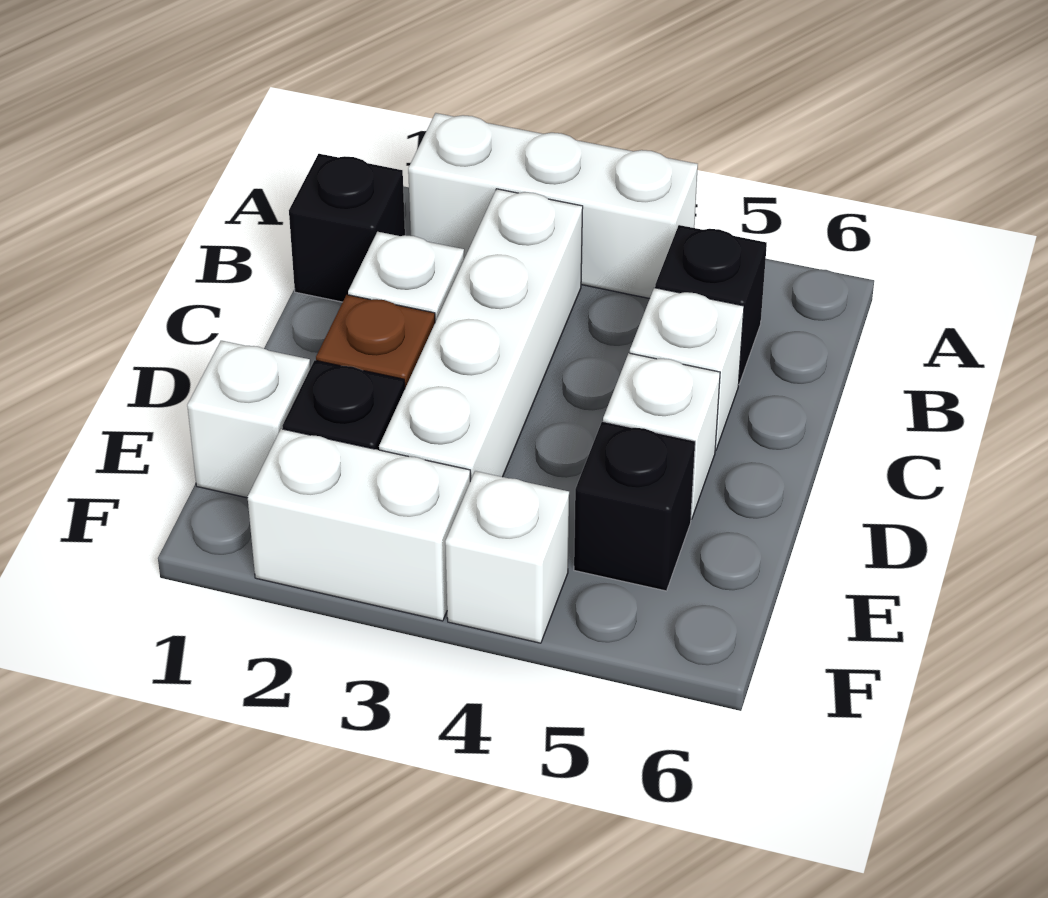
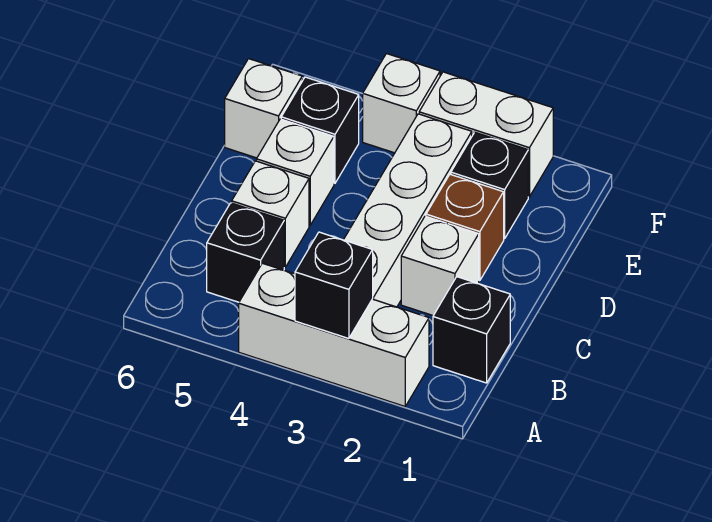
none -> black 1x1 brick [295,232,373,339]
white 1x1 brick [187,341,310,498] -> white 1x1 brick moved to [225,59,302,158]

